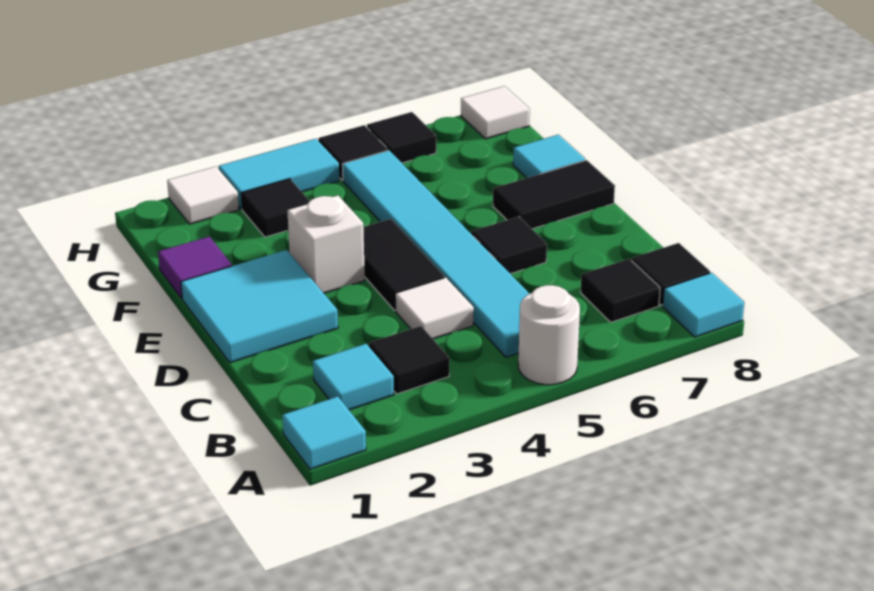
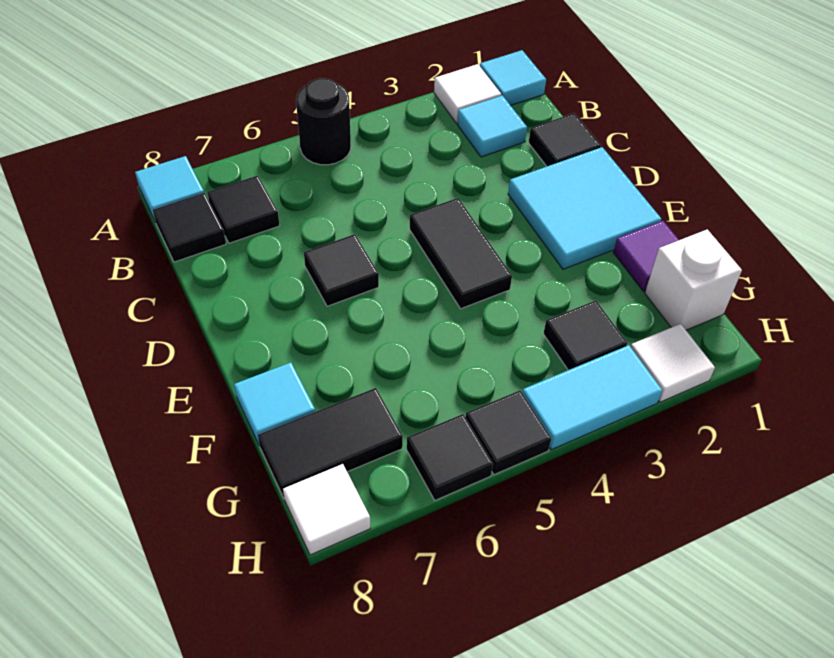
white 1x1 round brick [518,285,580,385] -> black 1x1 round brick [296,78,351,165]
black 1x1 tile [369,326,449,394] -> black 1x1 tile moved to [529,113,601,166]
cyan 1x6 tile [342,150,529,357] -> none
white 1x1 tile [395,277,474,339] -> white 1x1 tile moved to [434,64,501,123]
white 1x1 brick [287,195,365,293] -> white 1x1 brick moved to [645,229,742,330]
black 1x2 tile [493,160,615,229] -> black 1x2 tile moved to [258,388,403,498]

